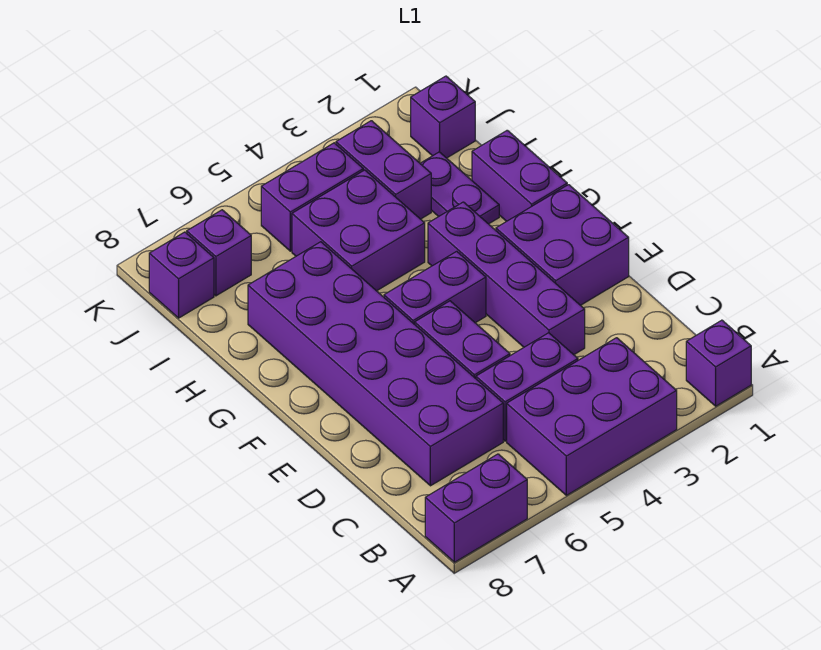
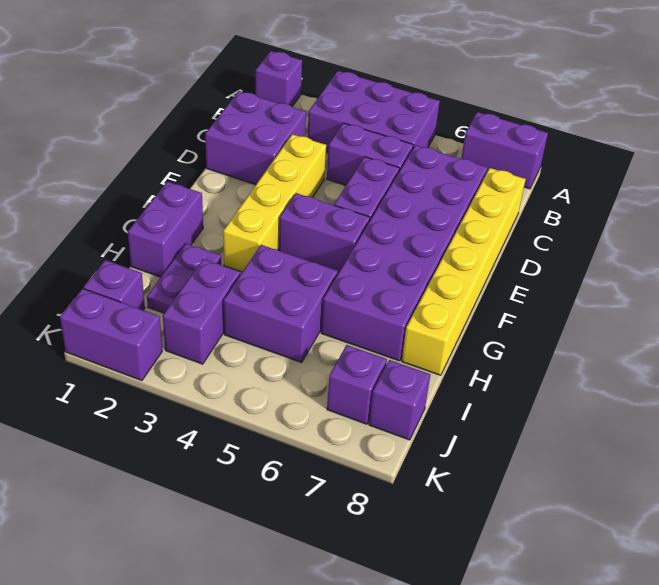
none -> yellow 1x6 brick [402,168,526,375]
purple 1x4 brick [428,202,585,355] -> yellow 1x4 brick [223,134,326,272]
purple 2x2 brick [496,185,629,305] -> purple 2x2 brick moved to [205,91,306,185]
purple 1x2 brick [261,143,363,251] -> purple 1x2 brick moved to [60,289,162,381]

